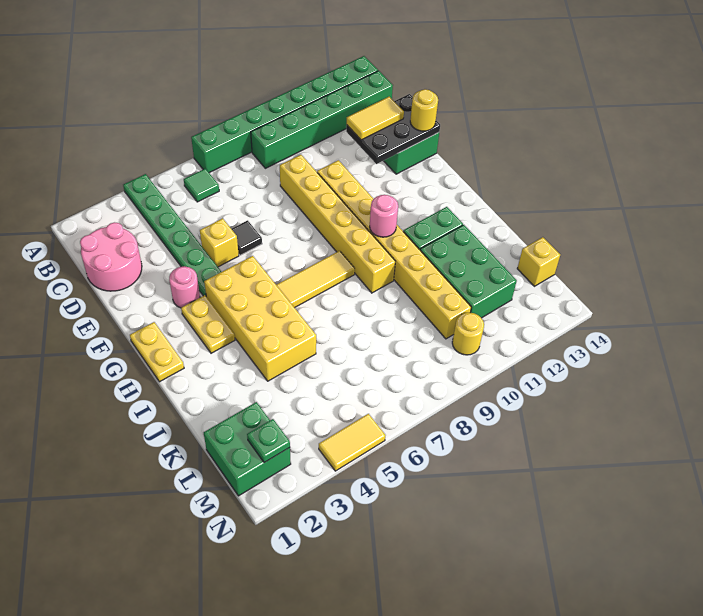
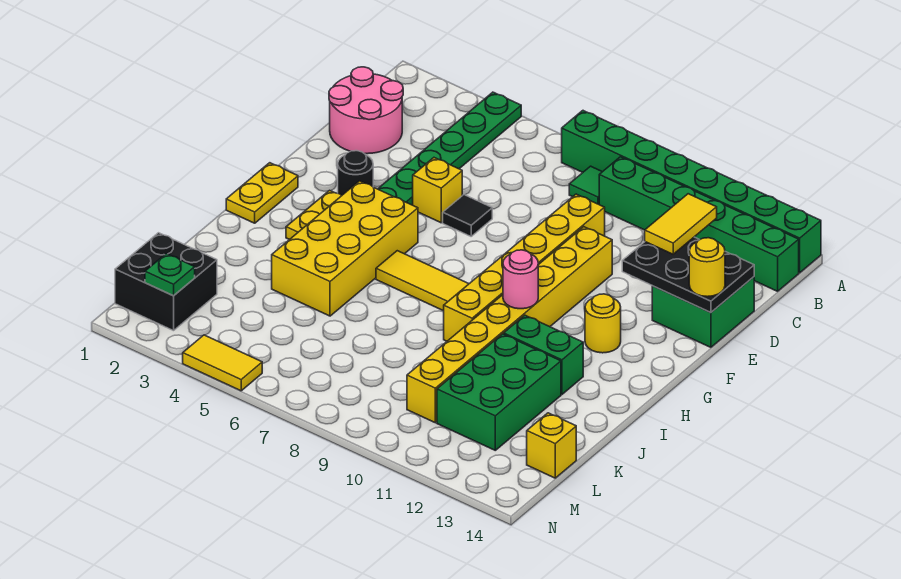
green 1x1 tile [184,169,219,202] -> green 1x1 tile moved to [569,166,602,204]
yellow 1x2 tile [347,97,404,140] -> yellow 1x2 tile turned to [645,194,717,254]
pink 1x1 round brick [169,266,200,308] -> black 1x1 round brick [338,151,373,195]
green 2x2 brick [204,402,291,496] -> black 2x2 brick [115,233,217,331]
yellow 1x1 round brick [452,313,484,355] -> yellow 1x1 round brick moved to [585,294,621,353]

